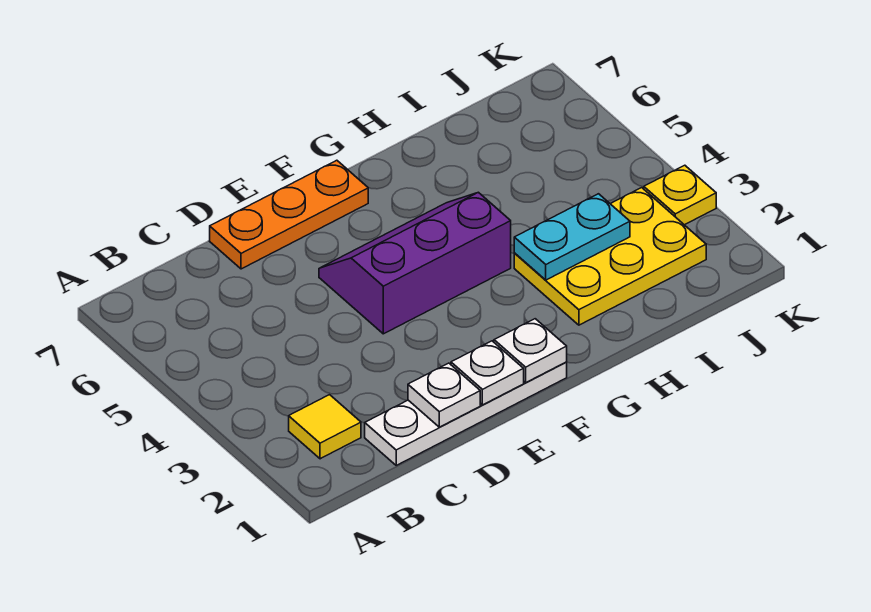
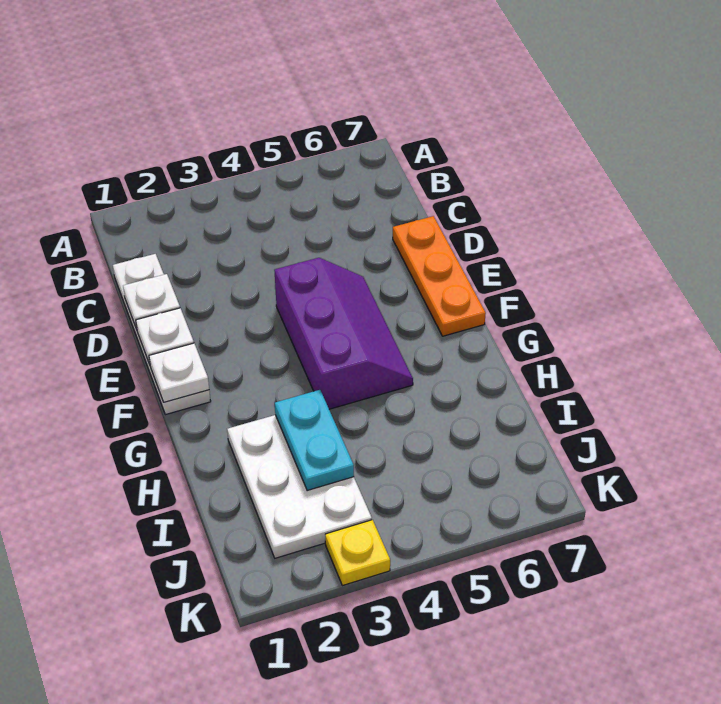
yellow 1x1 tile [289,395,361,459] -> none
yellow 2x3 plate [514,188,706,325] -> white 2x3 plate [227,415,372,558]

